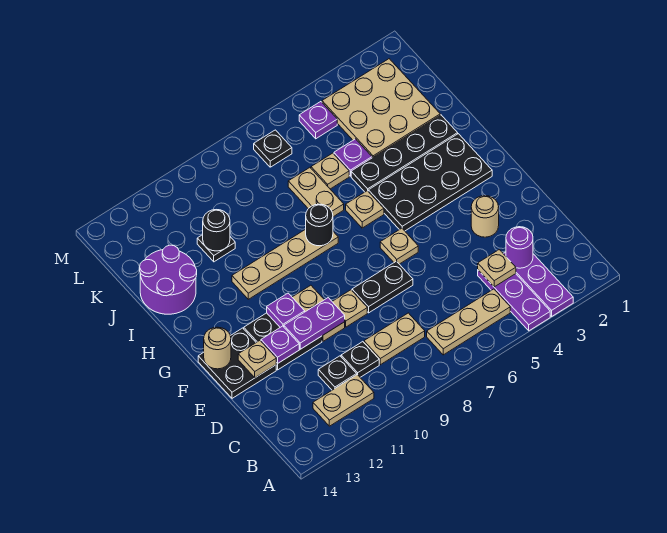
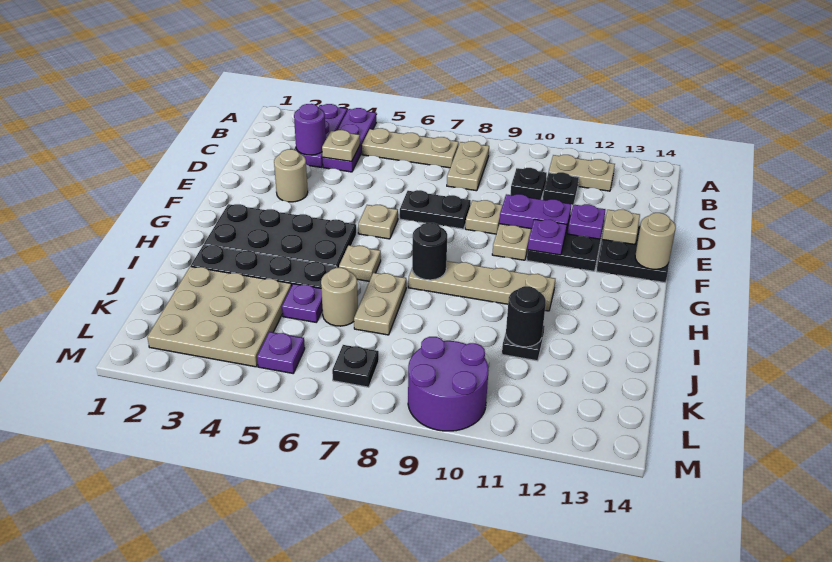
tan 1x2 plate [364,313,425,365] -> tan 1x2 plate turned to [447,141,489,191]
purple 2x2 round brick [140,245,197,314] -> purple 2x2 round brick moved to [408,337,489,431]
tan 1x1 plate [311,153,349,189] -> tan 1x1 round brick [321,267,358,326]

